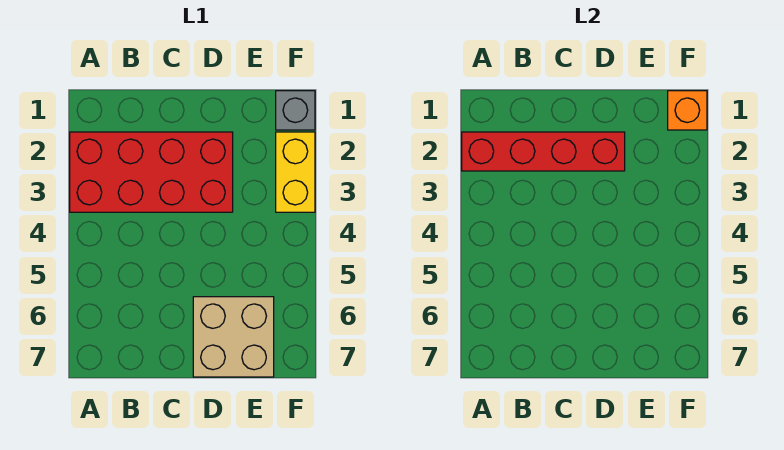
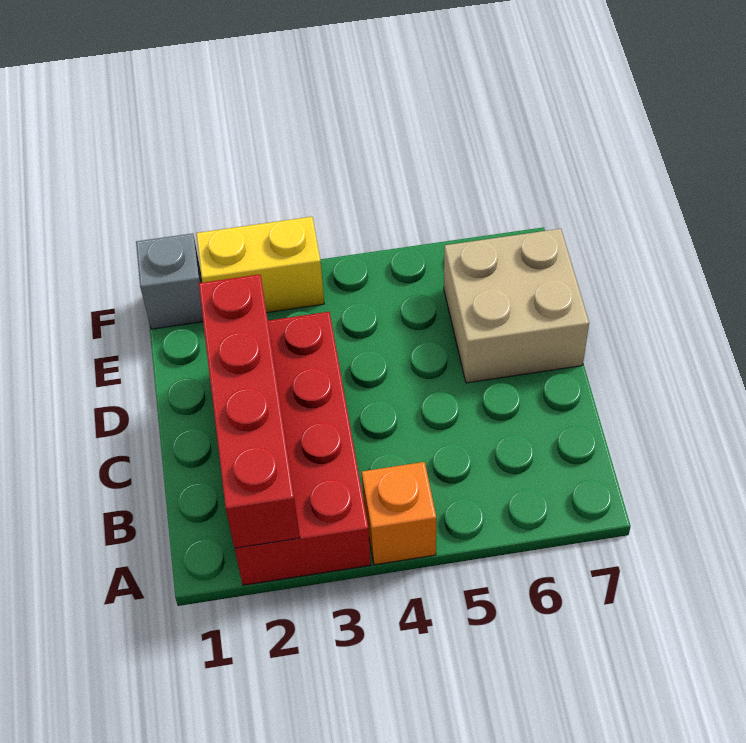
orange 1x1 brick [668,91,707,130] -> orange 1x1 brick moved to [362,462,436,565]

